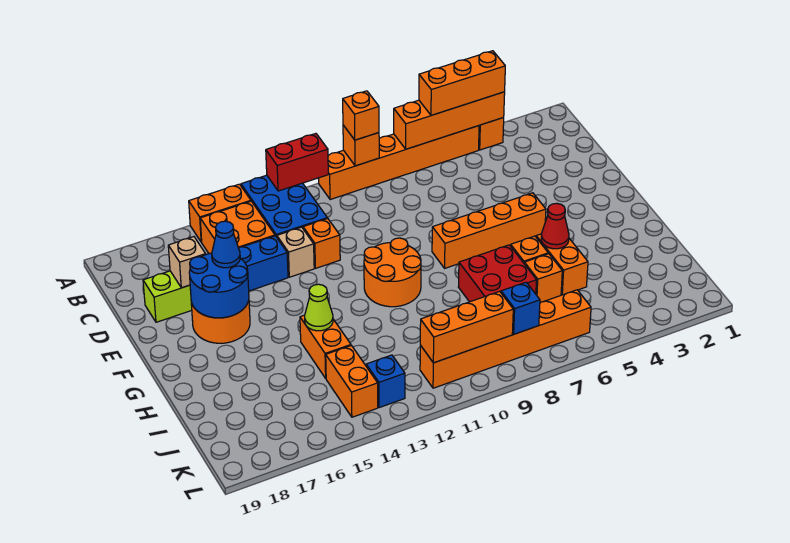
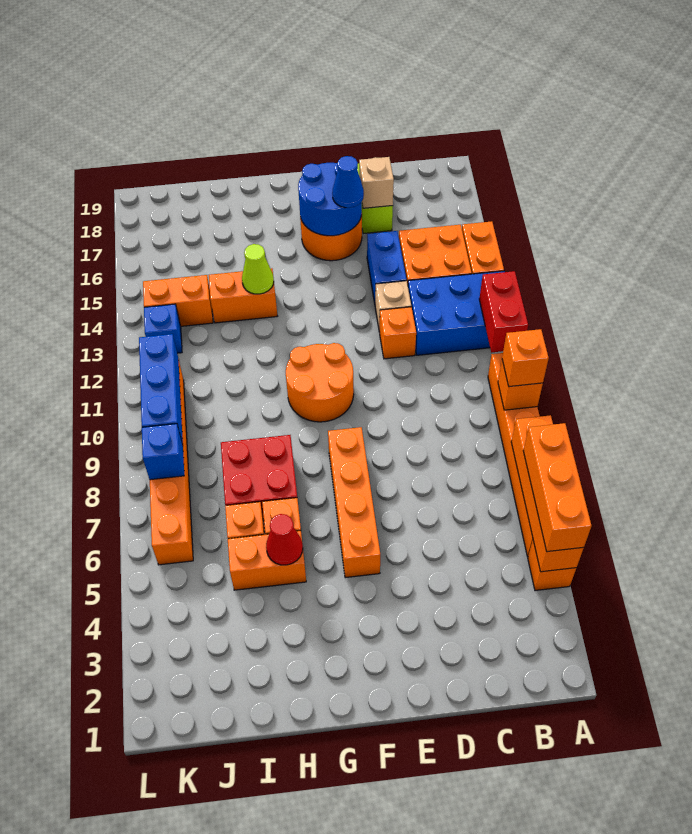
orange 1x3 brick [420,291,513,363] -> blue 1x3 brick [139,334,183,444]

